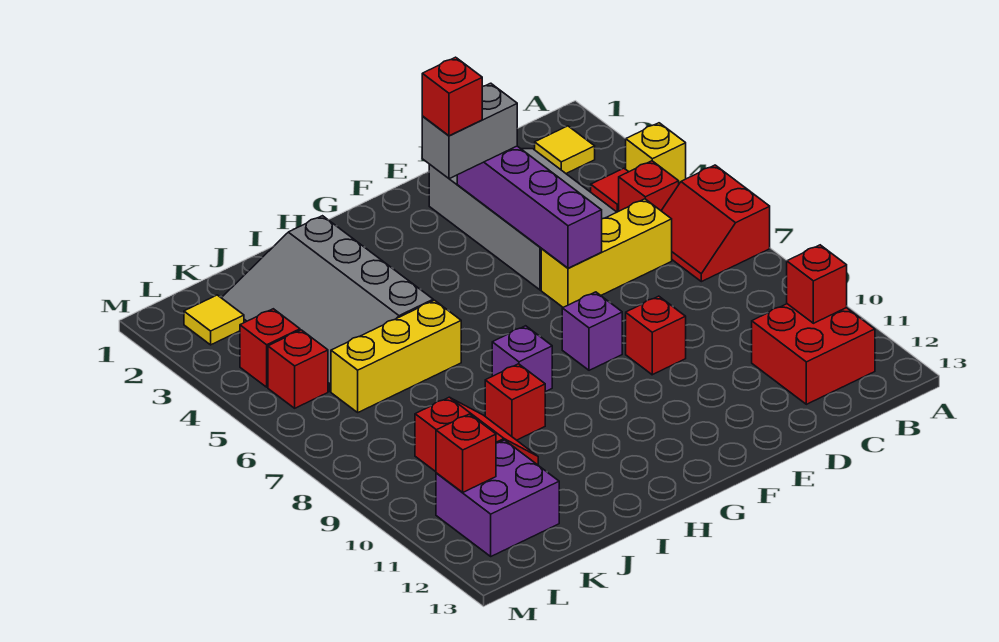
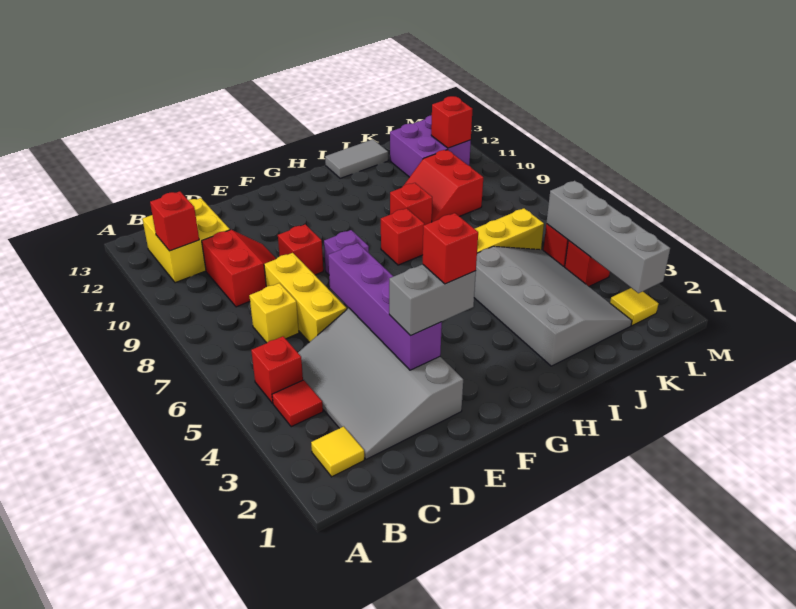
yellow 1x1 brick [626,123,686,184] -> yellow 1x1 brick moved to [249,283,299,343]
red 2x2 slope [661,165,770,282] -> red 2x2 slope moved to [202,230,276,307]
red 2x2 brick [752,304,875,404] -> yellow 2x2 brick [143,198,230,283]
yellow 1x3 brick [541,199,672,307] -> yellow 1x3 brick turned to [264,253,347,342]
purple 1x1 brick [492,326,552,392] -> red 1x1 brick [381,208,424,265]
none -> grey 1x2 tile [325,139,388,178]
none -> grey 1x4 brick [547,181,670,293]

